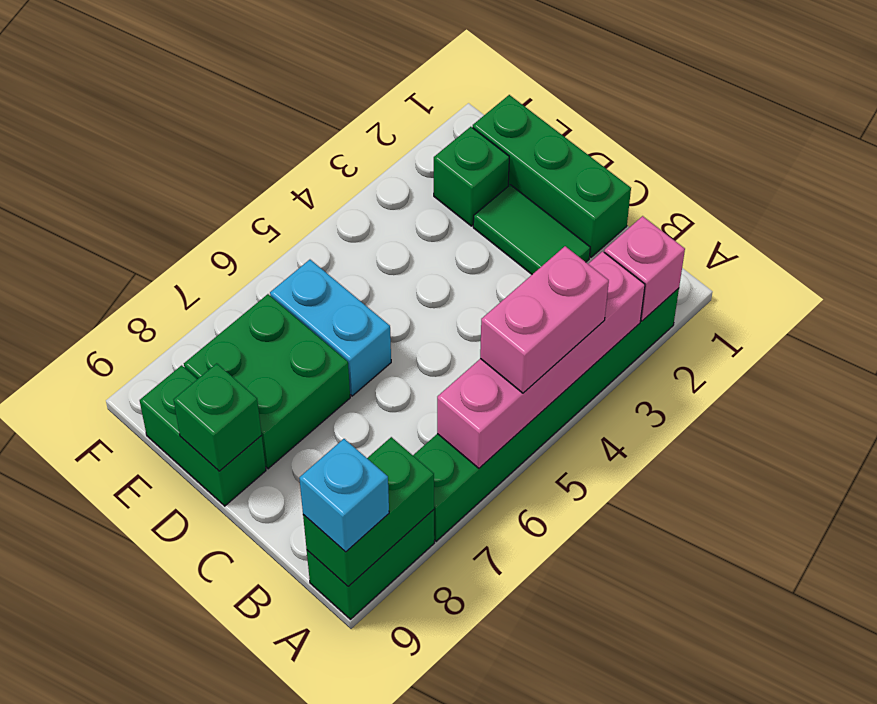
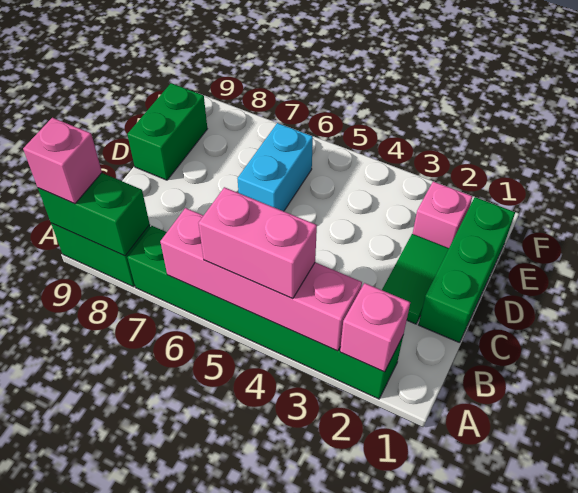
cyan 1x1 brick [299,439,389,552] -> pink 1x1 brick [23,118,102,204]
green 2x2 brick [184,294,350,469] -> none
green 1x1 brick [173,363,262,471] -> none
green 1x1 brick [434,127,509,226] -> pink 1x1 brick [413,181,472,248]

